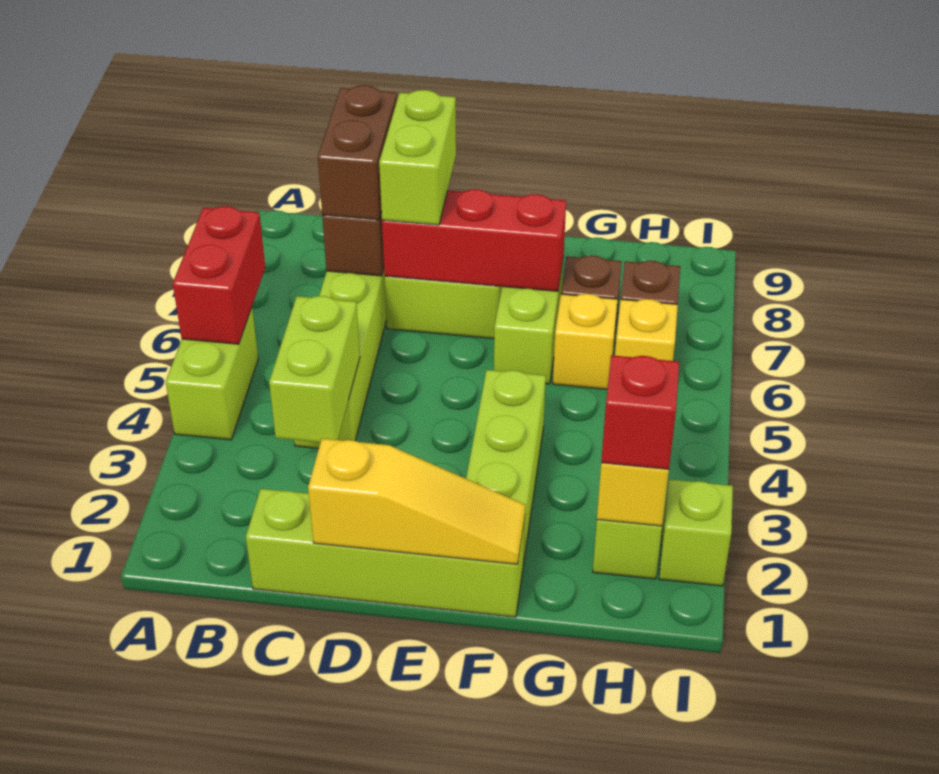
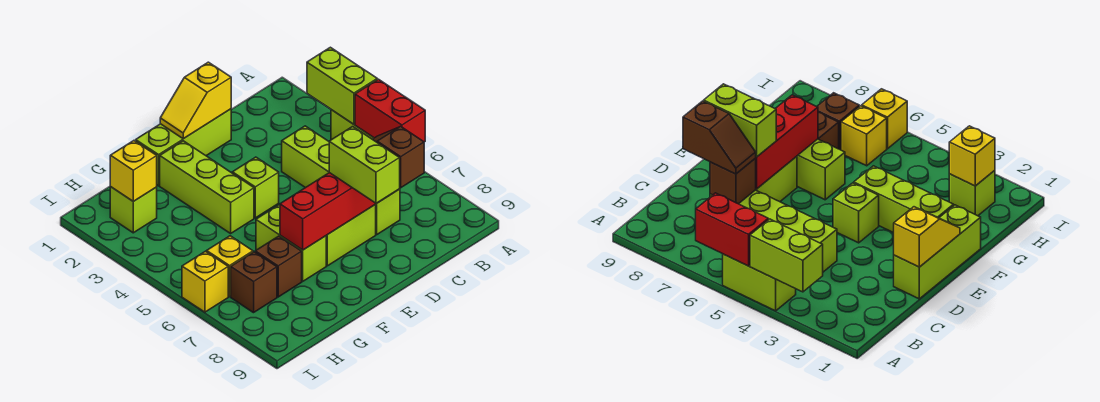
lime 1x4 brick [246,489,525,617] -> lime 1x3 brick [136,109,231,186]
lime 1x2 brick [269,296,360,442] -> lime 1x2 brick moved to [307,47,377,124]
brown 1x2 brick [318,85,397,220] -> brown 1x2 slope [373,126,424,188]
yellow 1x3 slope [308,439,525,564] -> yellow 1x2 slope [160,62,231,139]
yellow 1x1 brick [553,294,618,389] -> yellow 1x1 brick moved to [182,251,228,312]
red 1x1 brick [601,355,679,469] -> none
lime 1x1 brick [659,479,733,586] -> lime 1x1 brick moved to [232,157,279,218]

